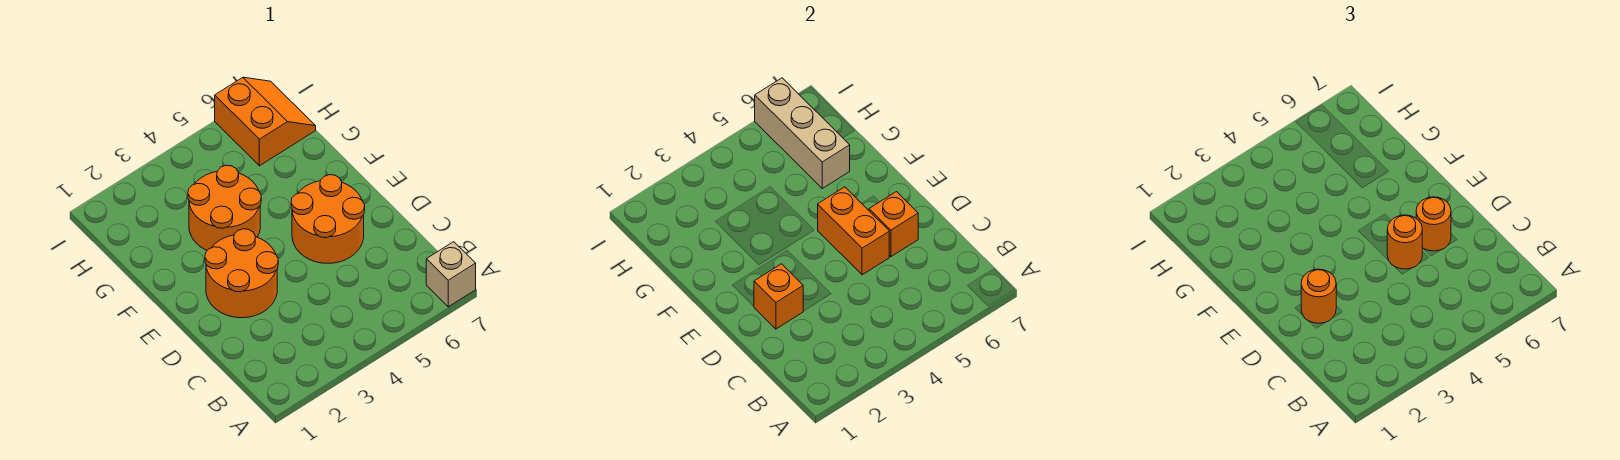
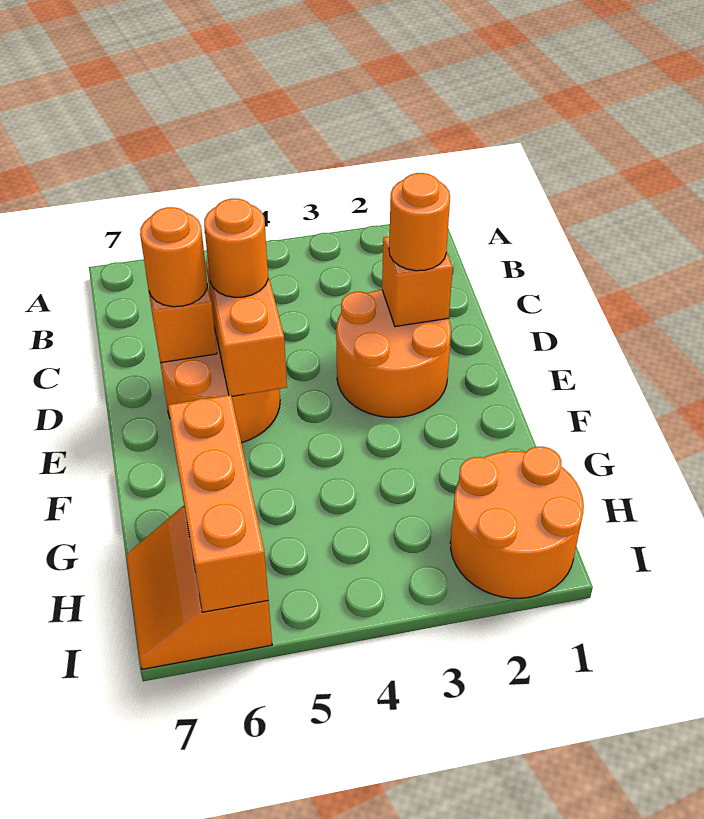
tan 1x1 brick [426,242,476,307] -> none
orange 2x2 round brick [188,165,261,250] -> orange 2x2 round brick moved to [450,447,584,598]
tan 1x3 brick [755,78,850,188] -> orange 1x3 brick [168,395,268,612]

